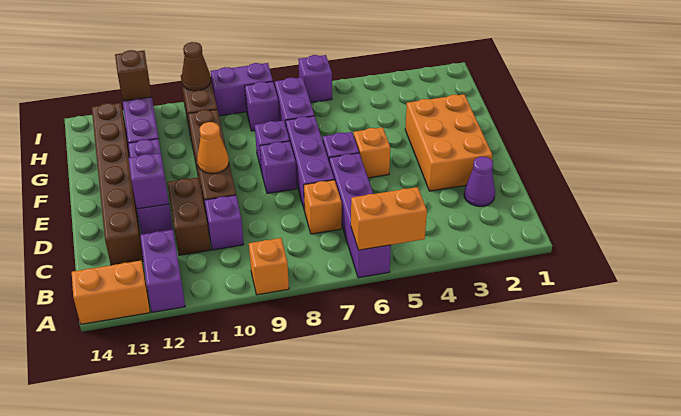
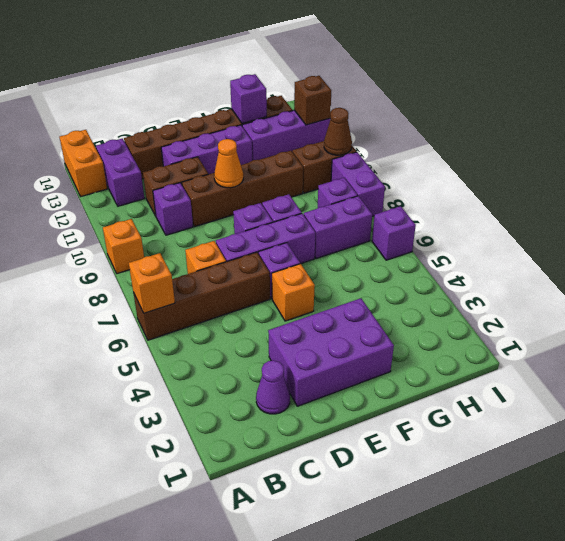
orange 1x2 brick [351,187,427,250] -> orange 1x1 brick [129,253,175,313]
purple 1x4 brick [329,153,391,278] -> brown 1x4 brick [133,252,270,340]
purple 1x2 brick [140,230,185,312] -> purple 1x2 brick turned to [96,139,144,206]
orange 2x3 brick [405,94,492,191] -> purple 2x3 brick [268,298,394,406]
purple 1x1 brick [128,153,169,209] -> purple 1x1 brick moved to [230,74,267,124]

